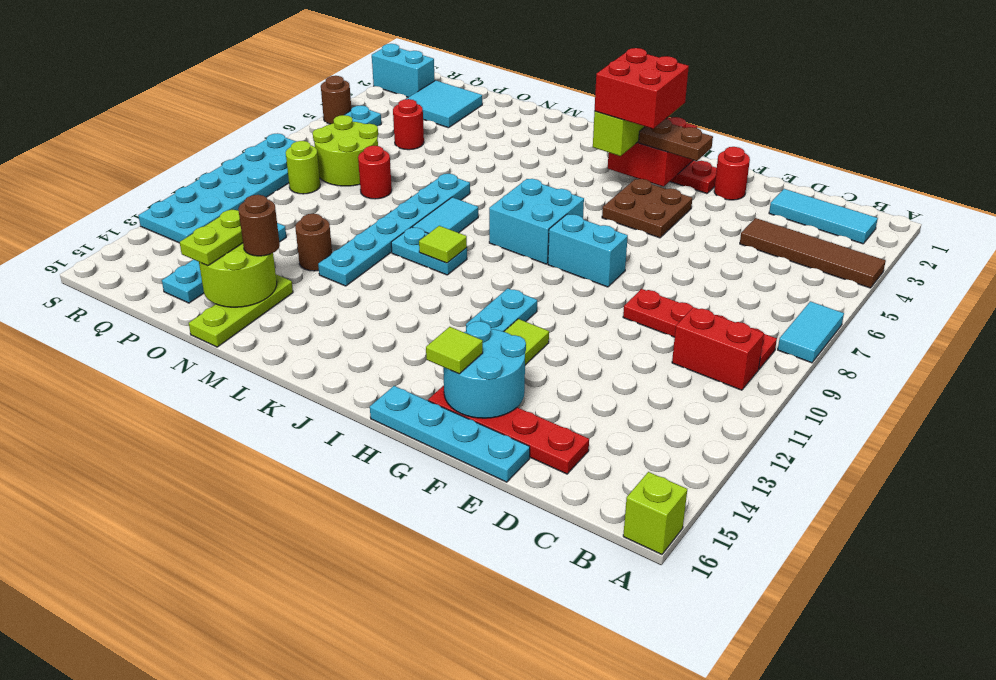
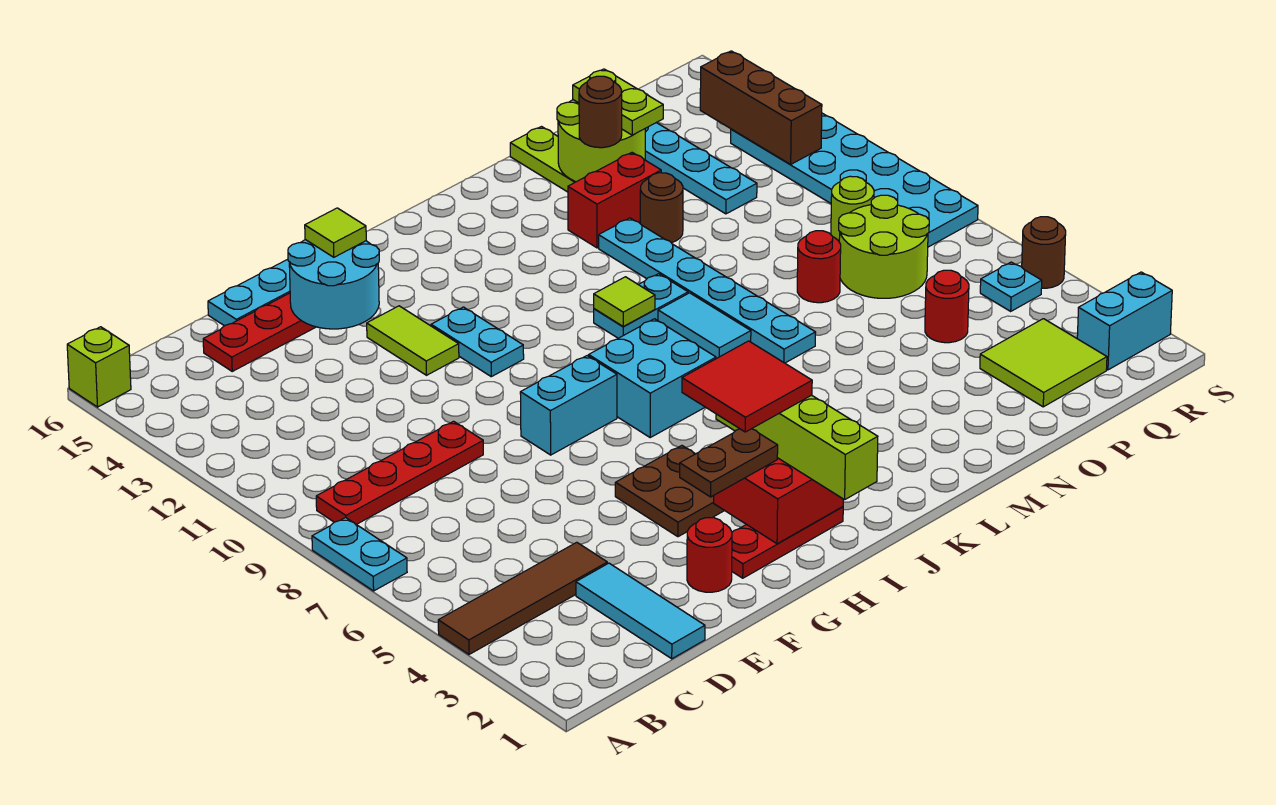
cyan 1x2 tile [778,301,844,363] -> cyan 1x2 plate [312,518,407,591]
cyan 1x3 tile [769,189,878,244] -> cyan 1x3 tile turned to [576,563,705,659]
red 1x2 brick [672,307,764,390] -> red 1x2 brick moved to [568,153,661,248]
red 2x2 brick [595,48,689,129] -> red 2x2 tile [682,341,812,432]
cyan 2x2 tile [406,80,482,128] -> lime 2x2 tile [980,319,1107,407]
none -> brown 1x3 brick [700,51,822,165]

